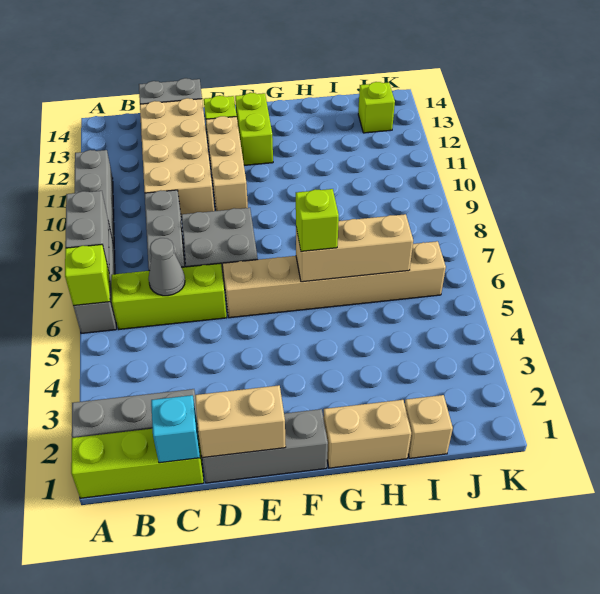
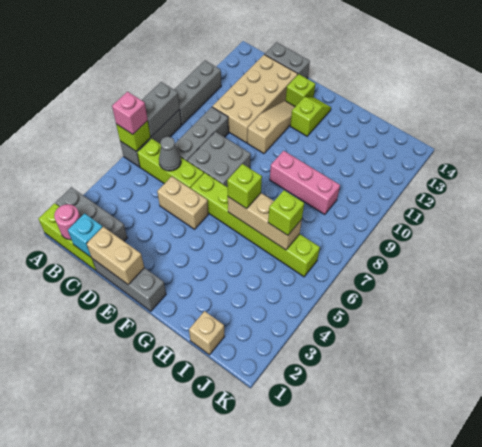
none -> pink 1x1 brick [112,92,148,134]
none -> pink 1x1 round brick [54,204,80,240]
tan 1x6 brick [223,241,446,318] -> lime 1x6 brick [191,173,320,277]
tan 1x3 brick [206,116,248,211] -> tan 1x3 slope [247,101,295,154]
lime 1x2 brick [235,93,273,165] -> lime 1x2 slope [290,97,331,136]
tan 1x2 brick [323,400,411,468] -> tan 1x2 brick moved to [157,176,208,229]
none -> pink 1x3 brick [270,151,340,215]
lime 1x1 brick [358,82,395,133] -> lime 1x1 brick moved to [268,190,304,235]

